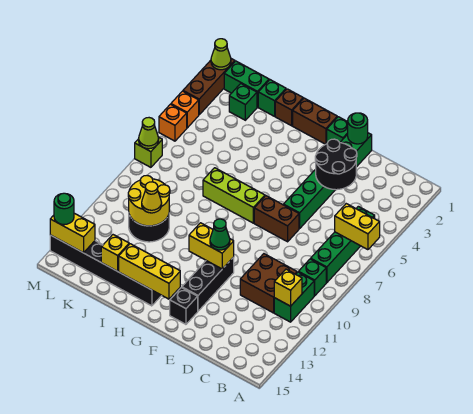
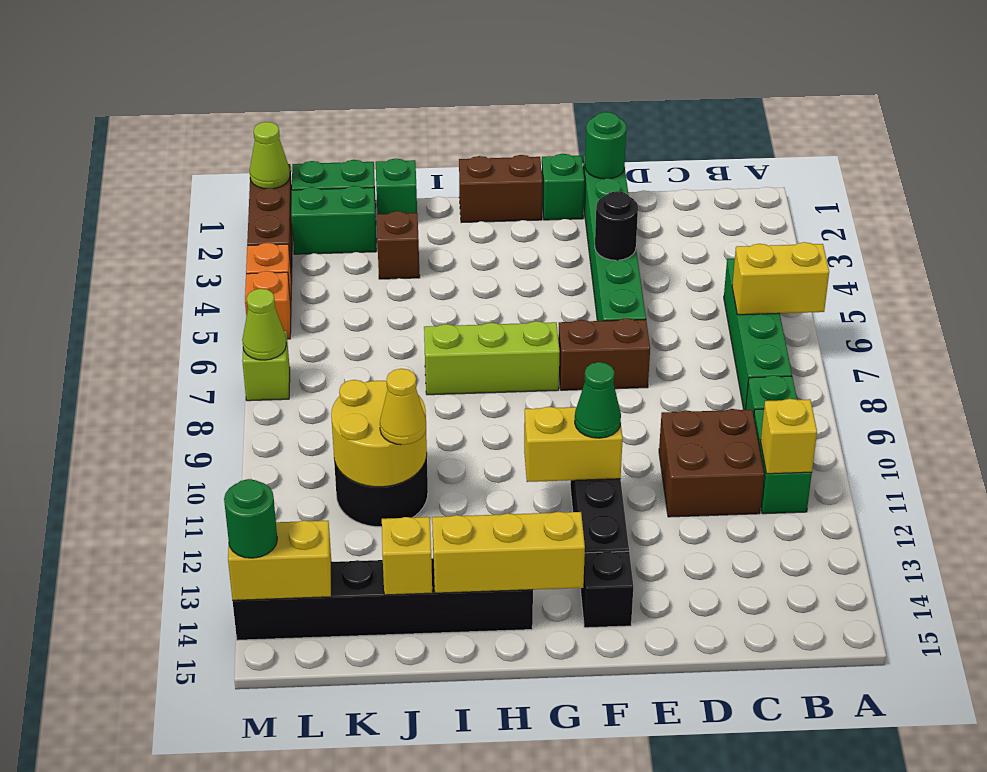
black 2x2 round brick [315,139,357,190] -> black 1x1 round brick [595,191,638,260]
brown 1x1 brick [275,89,303,126] -> brown 1x1 brick moved to [377,211,420,279]
green 1x1 brick [229,84,257,120] -> green 1x2 brick [291,186,376,254]

